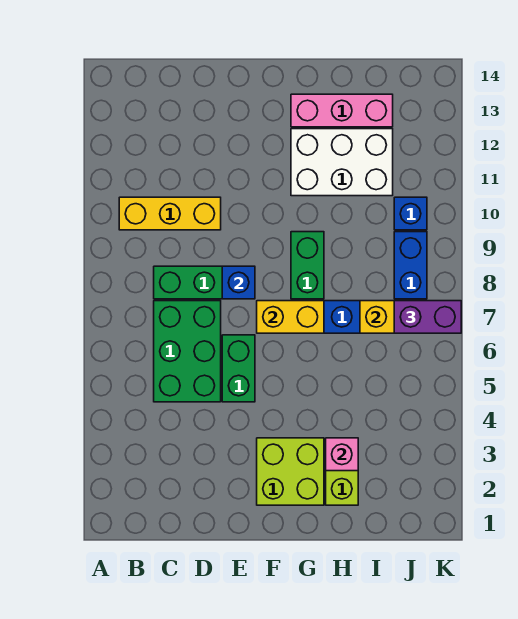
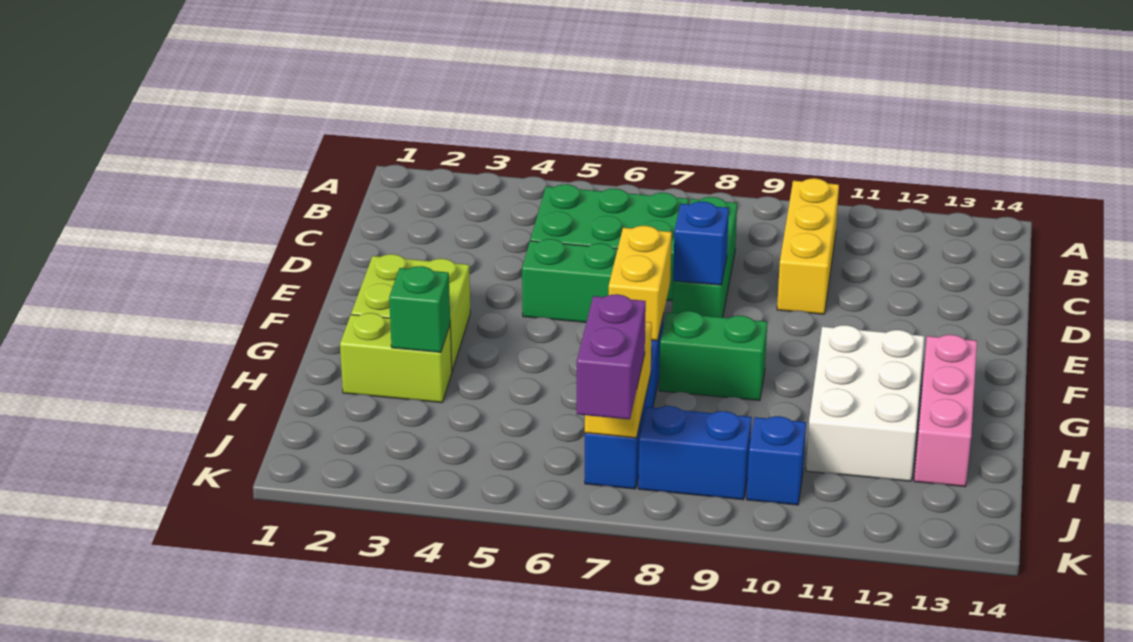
pink 1x1 brick [326,438,358,471] -> green 1x1 brick [389,266,450,352]

